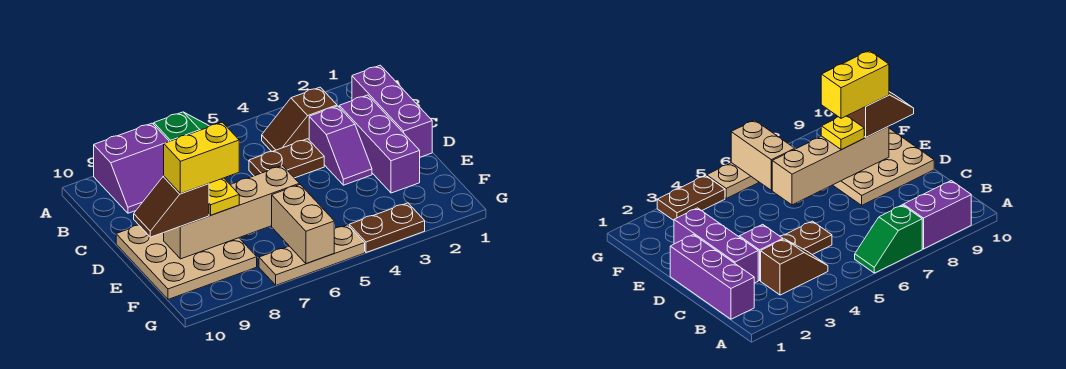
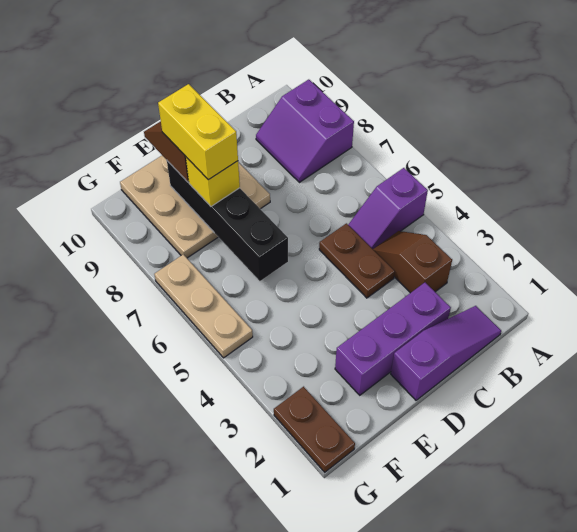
green 1x2 slope [154,112,209,141] -> none
purple 1x3 brick [352,65,432,157] -> purple 1x3 slope [391,306,501,400]
purple 1x2 slope [309,106,372,185] -> purple 1x2 slope moved to [348,168,428,249]
tan 1x4 brick [164,166,299,259] -> black 1x4 brick [167,161,288,281]
yellow 1x1 plate [209,178,239,215] -> yellow 1x1 brick [186,157,240,206]
tan 1x2 brick [272,184,334,264] -> none
brown 1x2 plate [349,203,425,253] -> brown 1x2 plate moved to [274,387,355,472]

